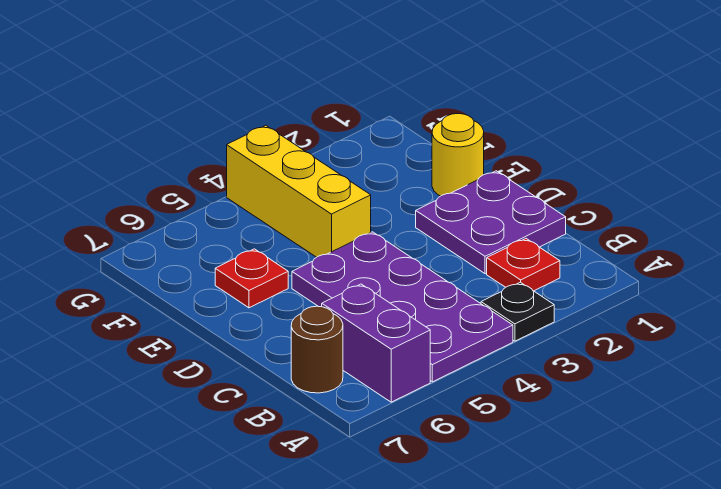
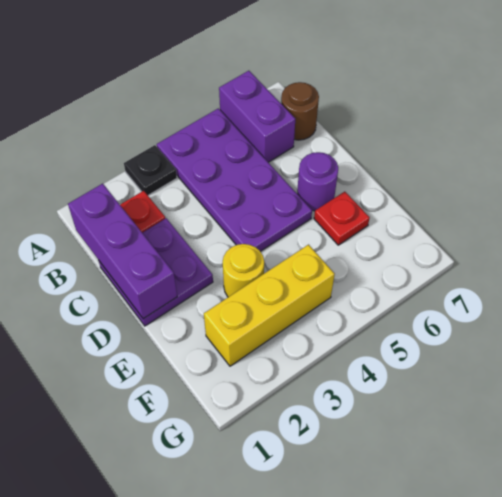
none -> purple 1x3 brick [68,184,177,319]
none -> purple 1x1 round brick [297,152,338,211]
yellow 1x1 round brick [432,114,484,196] -> yellow 1x1 round brick moved to [223,244,264,297]
yellow 1x3 brick [227,125,371,257] -> yellow 1x3 brick turned to [204,245,335,366]

